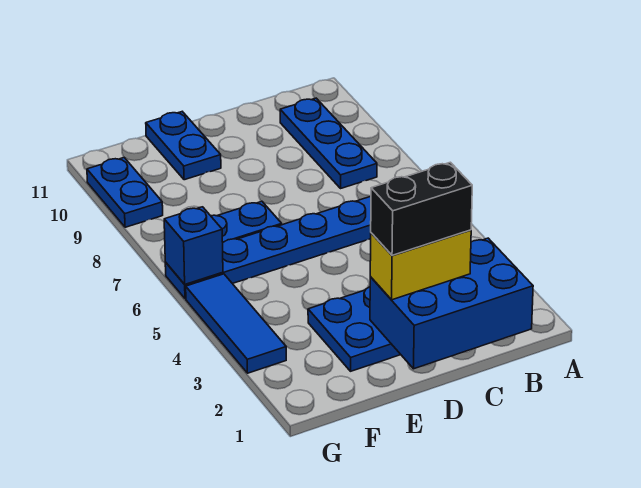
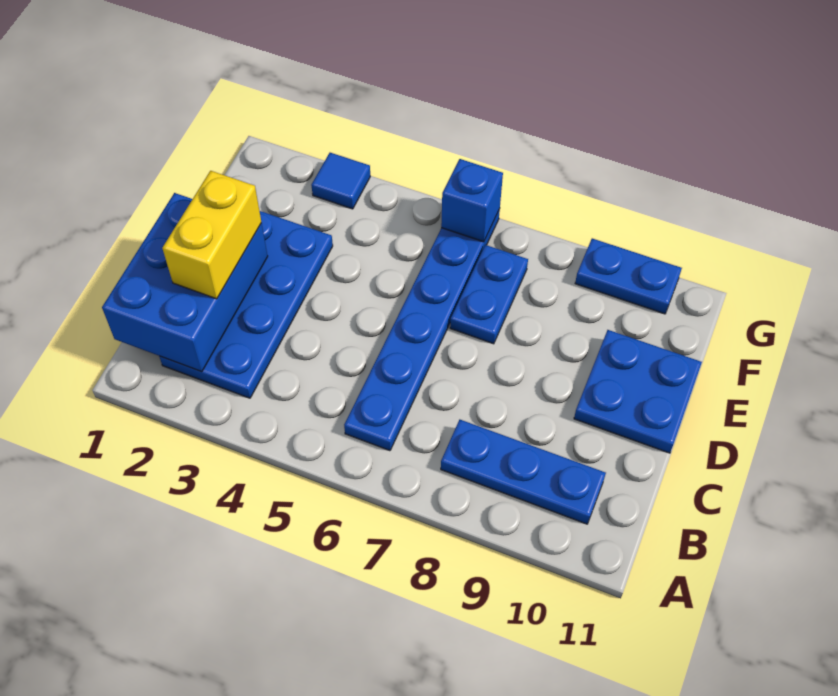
black 1x2 brick [371,162,472,255] -> none
blue 1x2 plate [146,112,221,180] -> blue 2x2 plate [574,330,702,453]
blue 1x3 tile [186,274,286,373] -> blue 1x1 tile [311,153,370,209]

